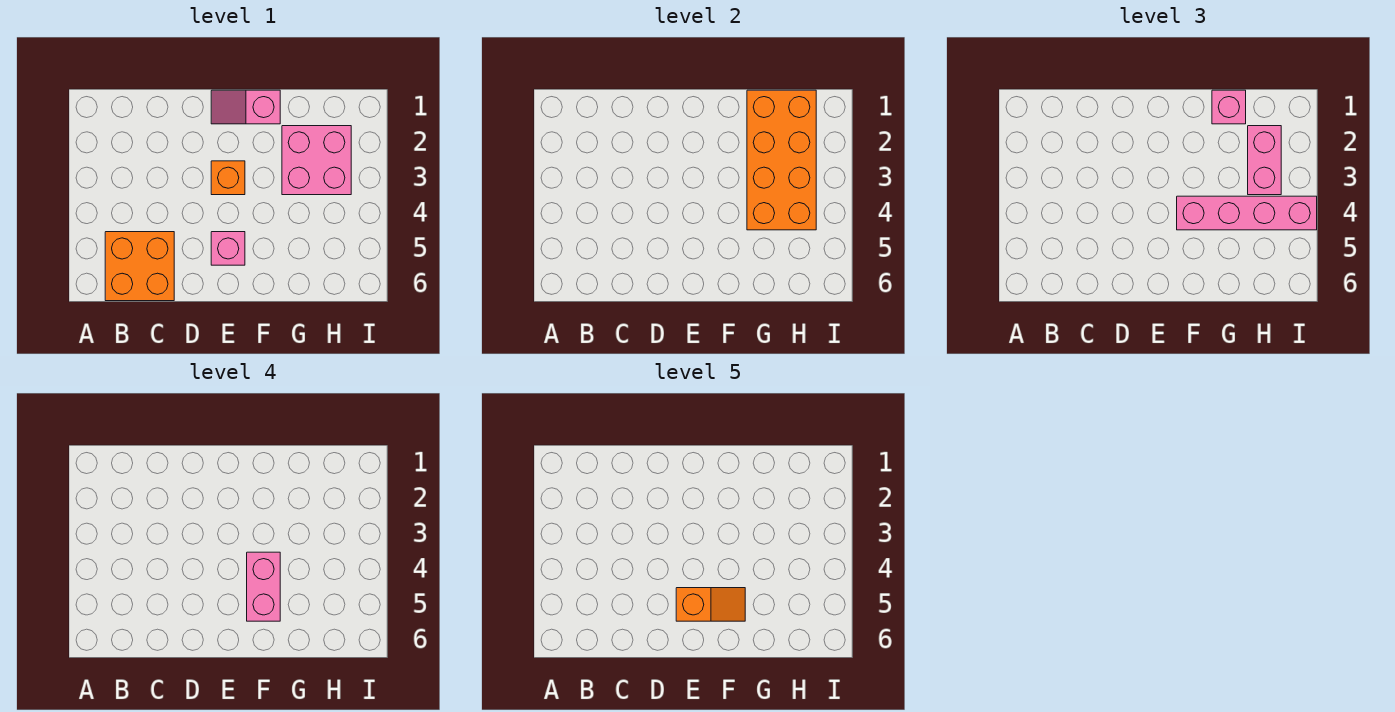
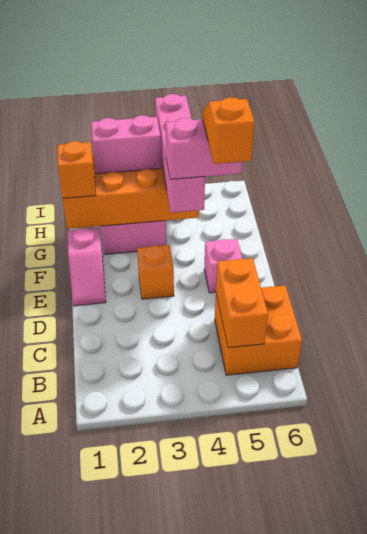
none -> orange 1x2 brick [216,258,268,348]
pink 1x1 brick [1212,90,1246,124] -> orange 1x1 brick [57,141,96,198]

